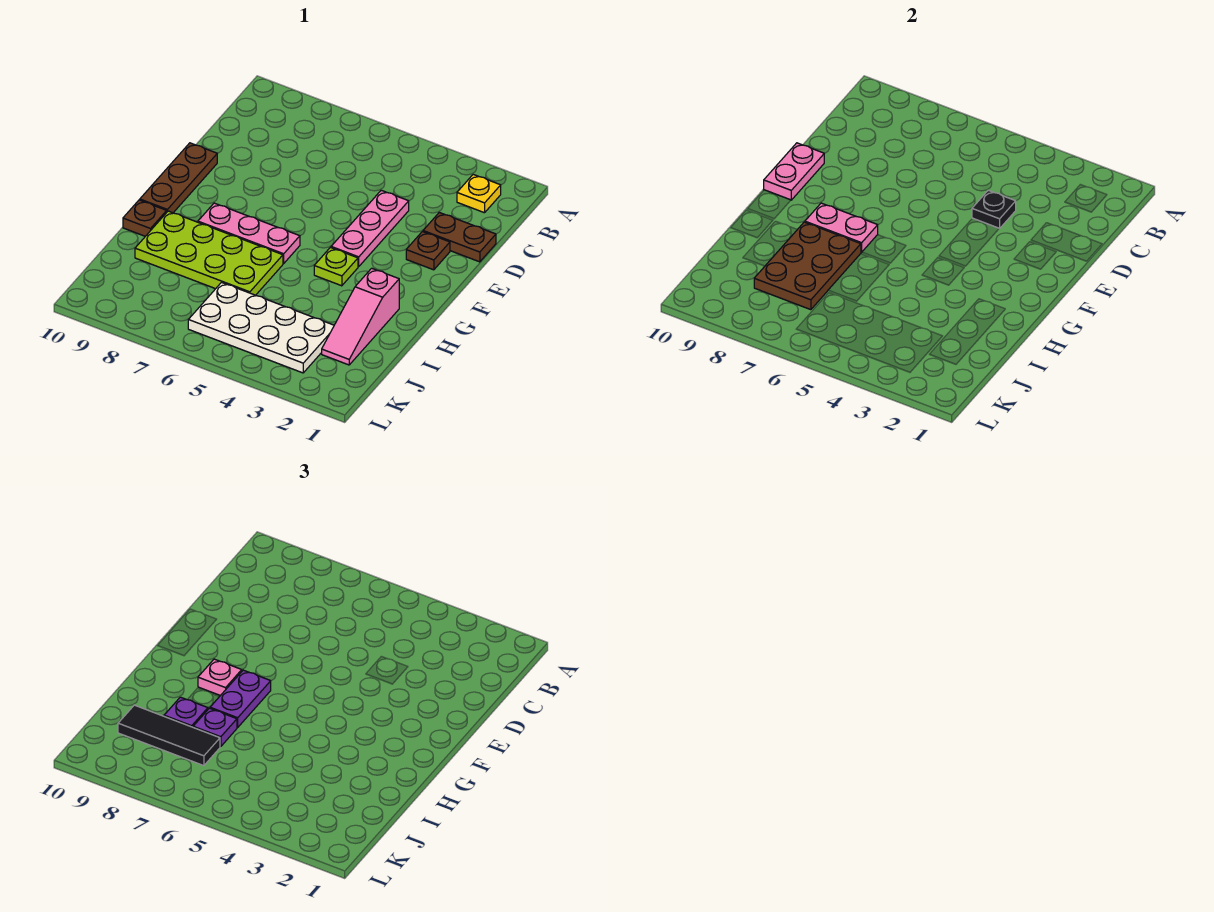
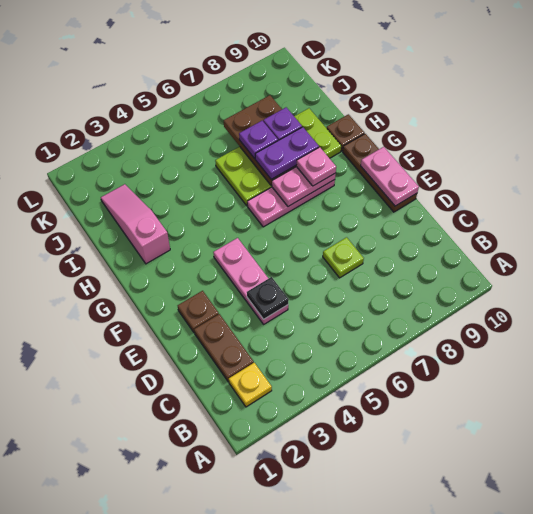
brown 1x2 plate [423,212,496,262] -> brown 1x2 plate turned to [194,314,254,382]
lime 1x1 plate [314,248,358,286] -> lime 1x1 plate moved to [323,237,364,278]
purple 1x2 plate [210,670,271,728] -> purple 1x2 plate turned to [255,127,319,179]
white 2x4 plate [188,282,334,373] -> none
black 1x3 tile [118,705,220,766] -> none

